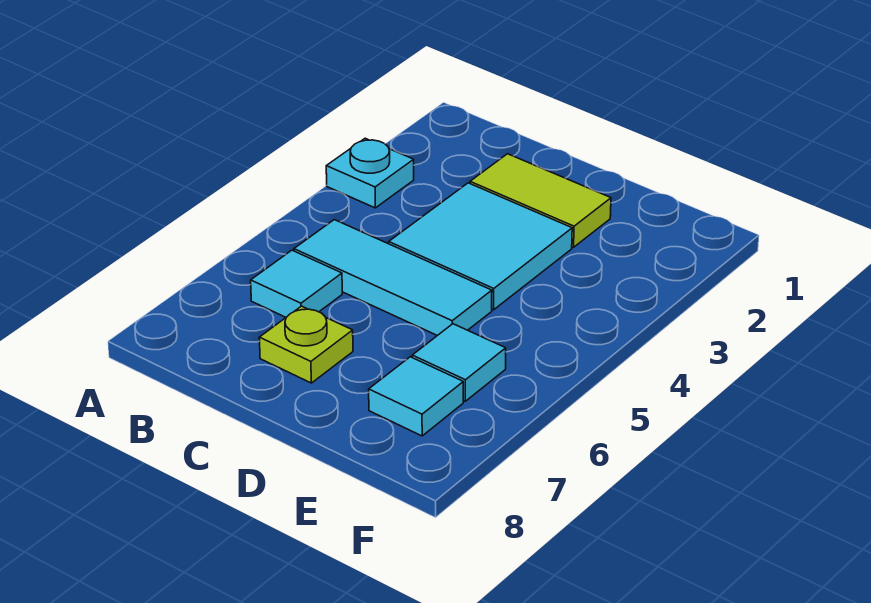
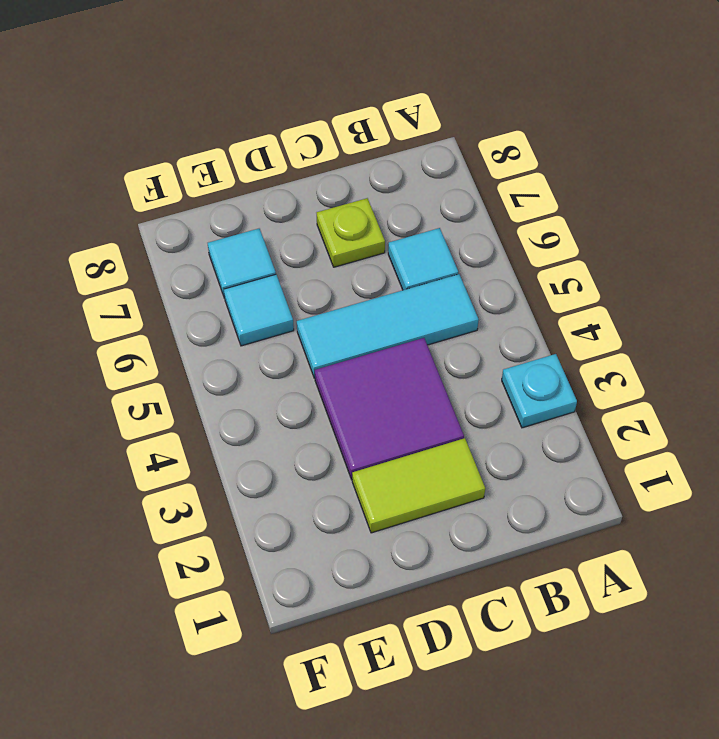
cyan 2x2 tile [389,183,572,310] -> purple 2x2 tile [315,338,464,480]

